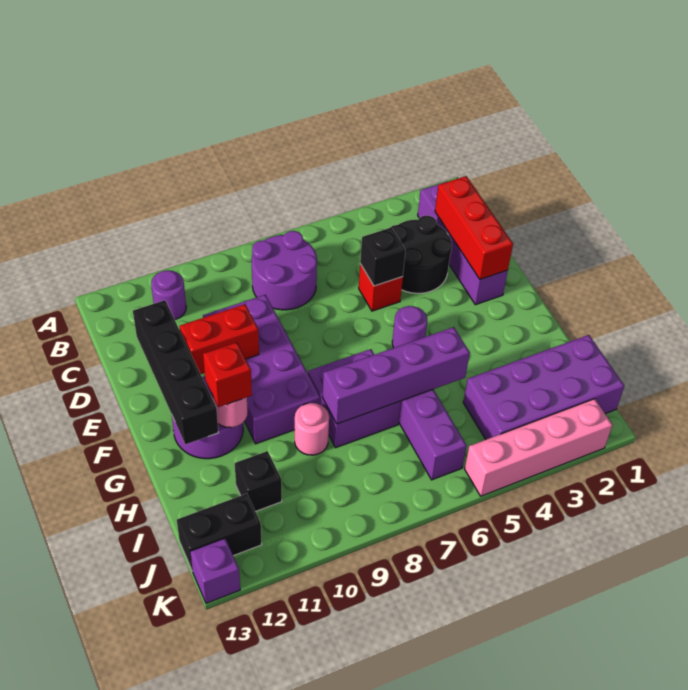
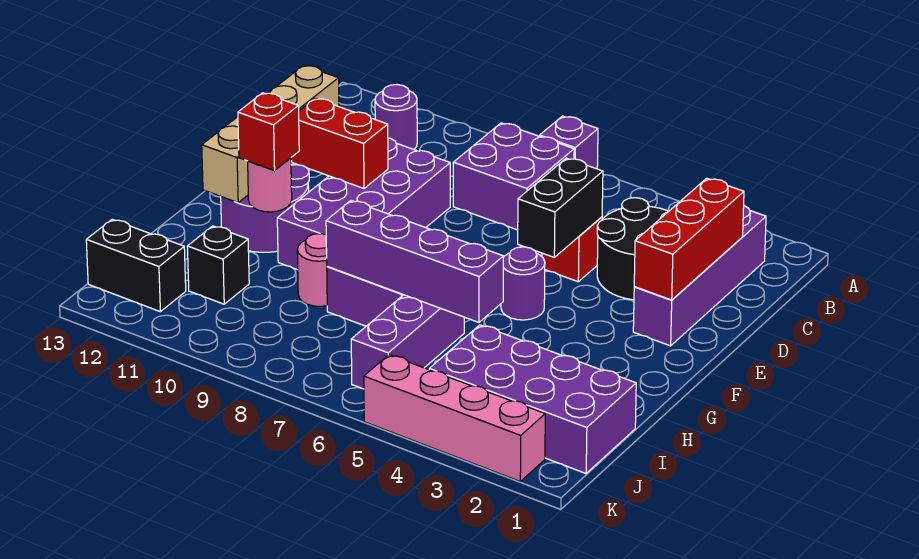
purple 2x2 round brick [252,231,317,310] -> purple 2x2 brick [453,123,574,230]
black 1x1 brick [360,228,406,286] -> black 1x2 brick [518,158,603,257]
black 1x4 brick [133,300,219,444] -> tan 1x4 brick [202,65,339,203]
purple 1x1 brick [190,538,240,603] -> purple 1x1 brick moved to [540,116,598,169]

